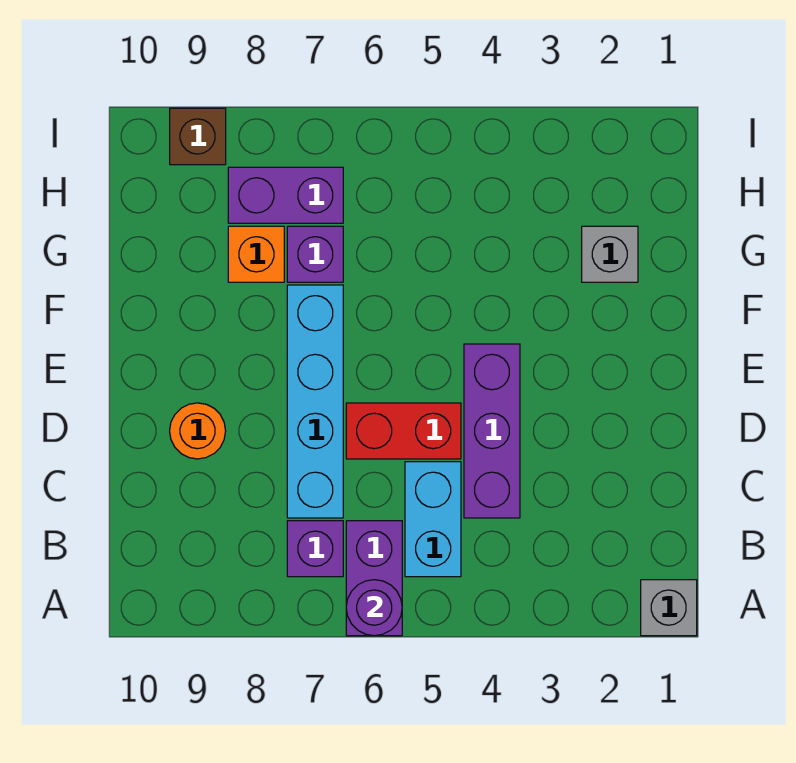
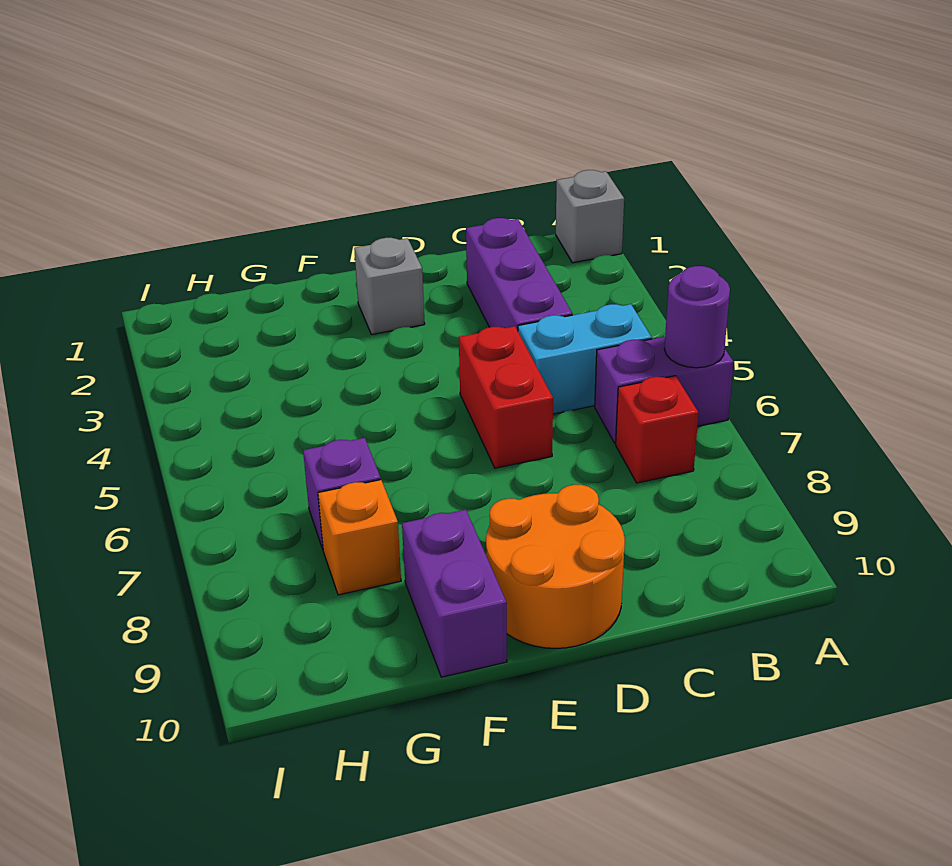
purple 1x1 brick [287,521,343,577] -> red 1x1 brick [616,376,698,483]
purple 1x3 brick [464,344,520,518] -> purple 1x3 brick turned to [466,218,573,331]
cyan 1x4 brick [287,285,343,518] -> none
orange 1x1 round brick [170,403,226,459] -> orange 2x2 round brick [486,485,625,648]
grey 1x1 brick [582,226,638,282] -> grey 1x1 brick moved to [354,238,425,335]
purple 1x2 brick [228,167,343,223] -> purple 1x2 brick moved to [402,510,507,677]
brown 1x1 brick [170,108,226,165] -> none

